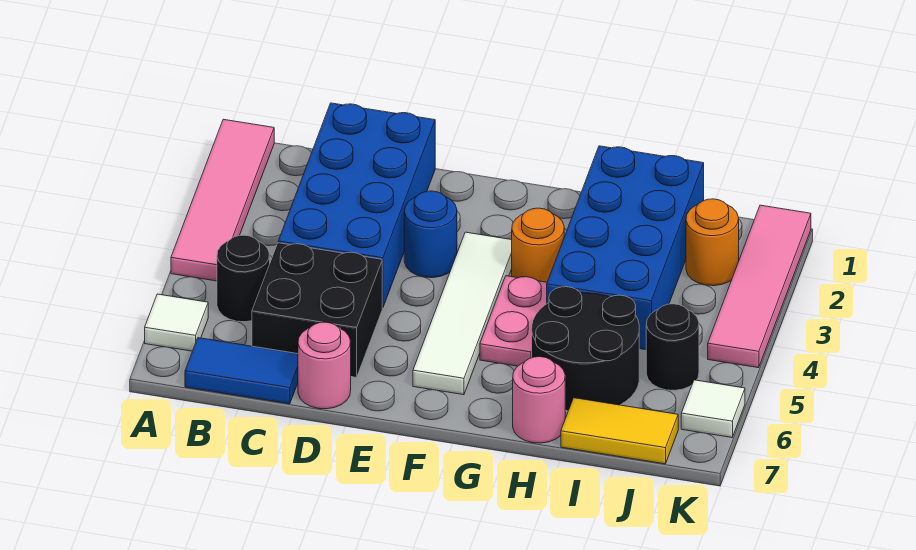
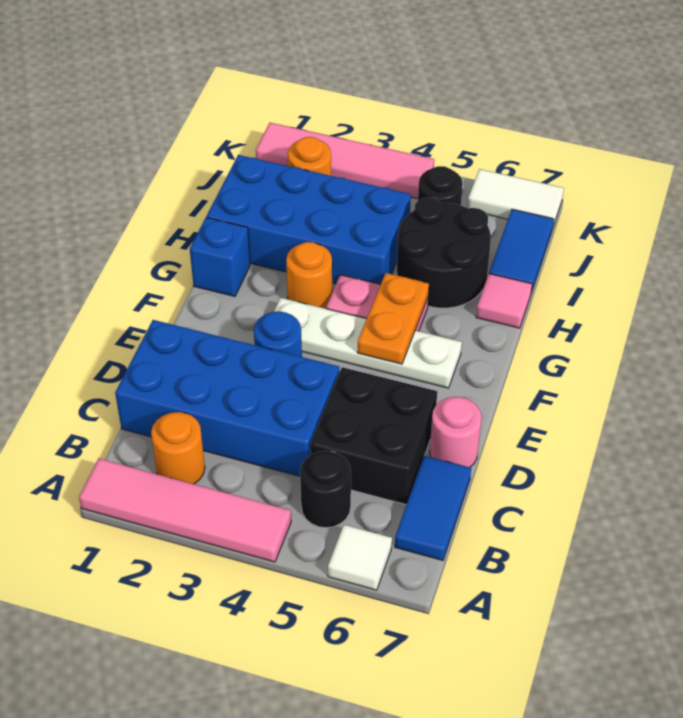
none -> orange 1x1 round brick [151,412,205,484]
white 1x4 tile [413,232,512,395] -> white 1x4 plate [274,298,462,388]
none -> orange 1x2 plate [358,273,429,364]
none -> blue 1x1 brick [190,217,250,296]
pink 1x1 round brick [513,357,565,443] -> pink 1x1 tile [476,274,532,328]
yellow 1x2 tile [561,398,678,464] -> blue 1x2 tile [489,209,554,293]
white 1x1 tile [681,380,745,437] -> white 1x2 tile [467,169,564,229]

